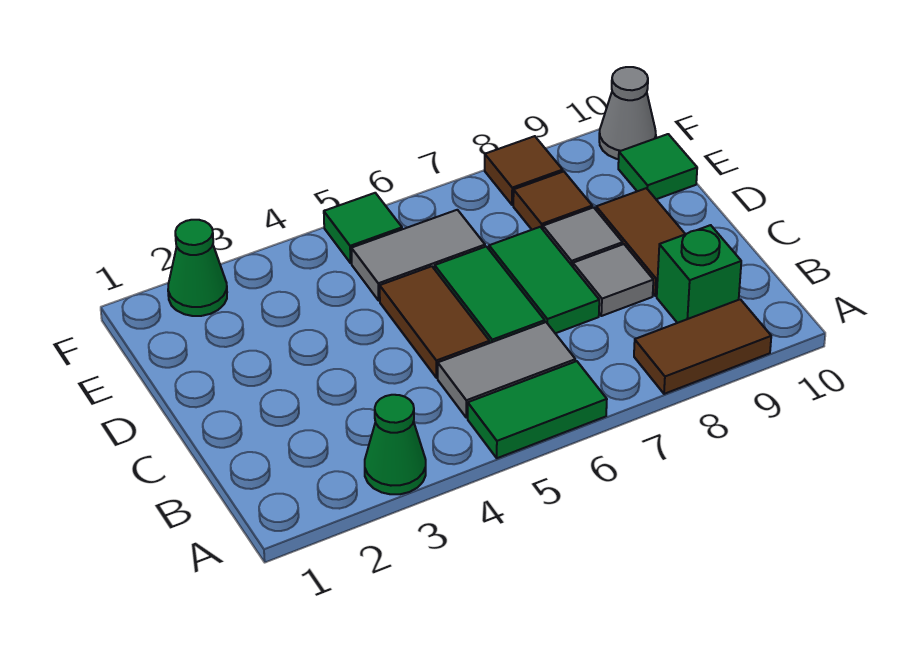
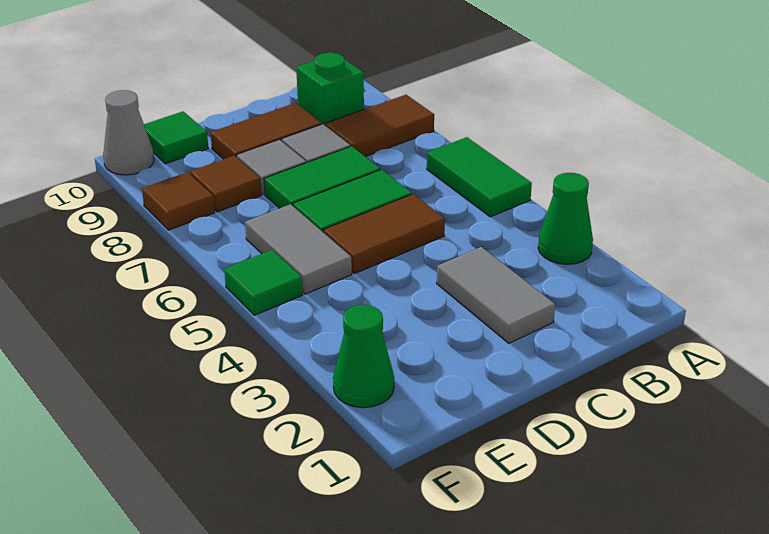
brown 1x2 tile [634,299,771,394] -> brown 1x2 tile turned to [325,95,434,157]
grey 1x2 tile [438,322,575,418] -> grey 1x2 tile moved to [437,247,555,343]

